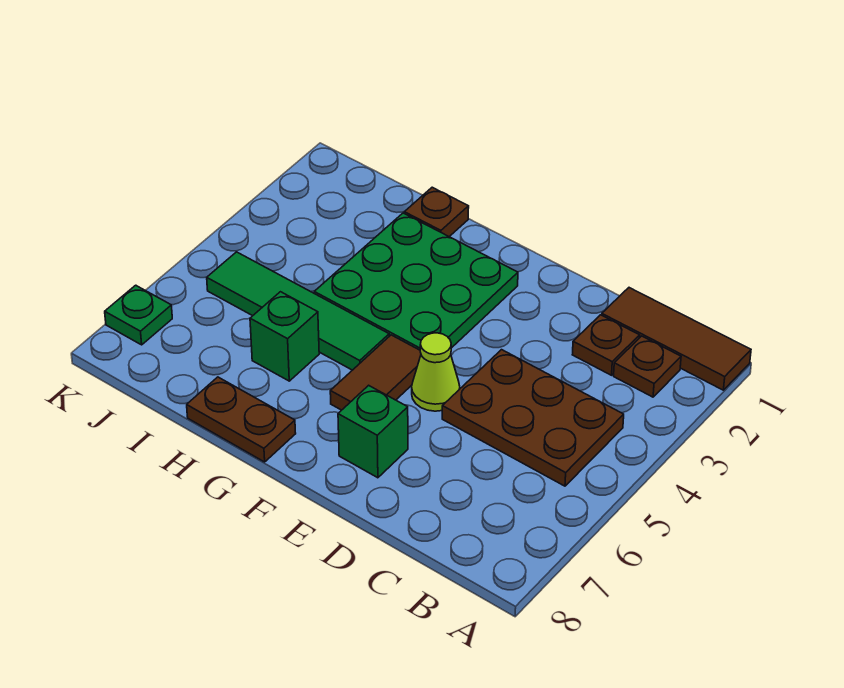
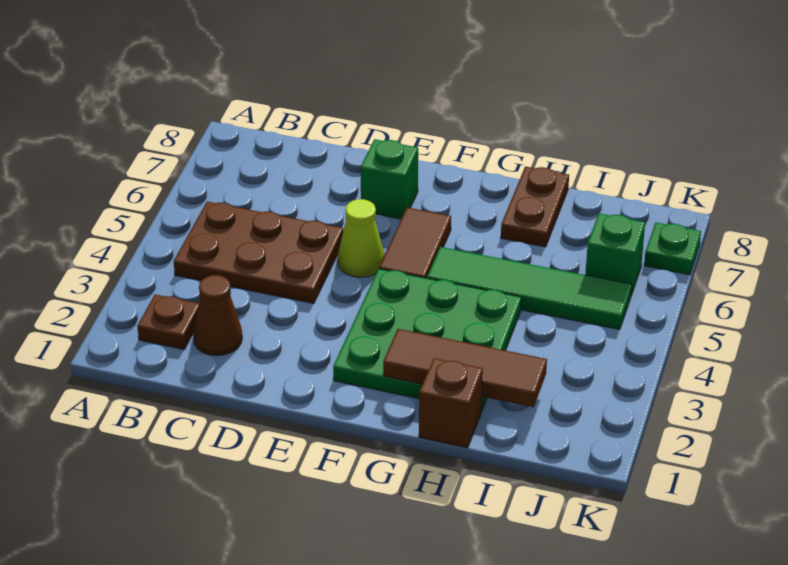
brown 1x3 tile [602,288,751,390] -> brown 1x3 tile moved to [383,329,547,407]
brown 1x1 plate [572,315,640,375] -> brown 1x1 cone [193,275,242,356]
brown 1x2 plate [187,377,296,462] -> brown 1x2 plate turned to [501,166,569,247]
brown 1x1 plate [404,187,469,237] -> brown 1x1 brick [419,358,483,448]
green 1x1 brick [250,292,319,381] -> green 1x1 brick moved to [585,213,645,295]

